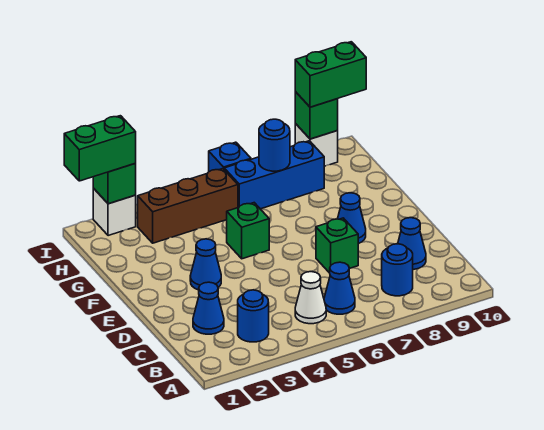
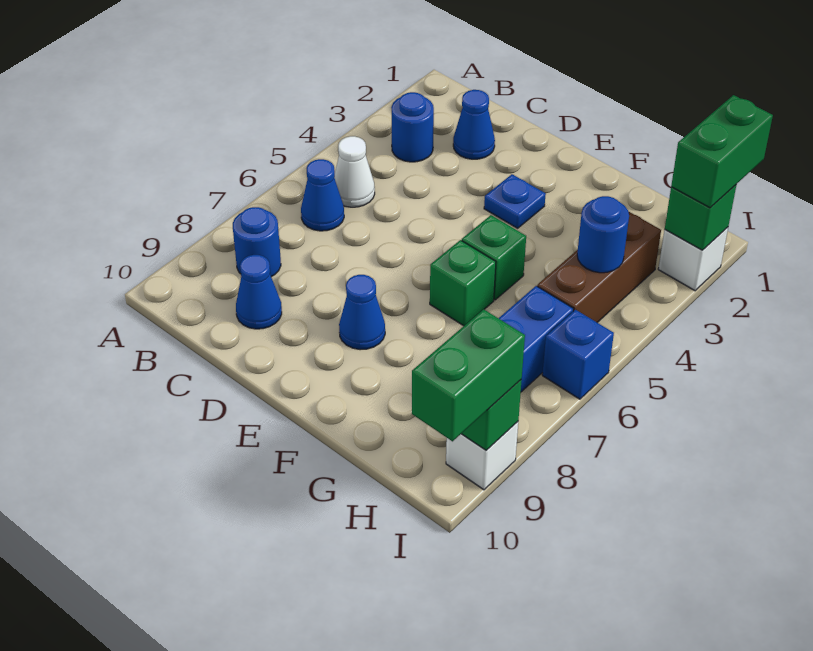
green 1x1 brick [316,218,358,273] -> green 1x1 brick moved to [430,240,496,326]
blue 1x1 cone [190,239,221,290] -> blue 1x1 plate [484,174,546,228]
blue 1x1 round brick [259,119,290,171] -> blue 1x1 round brick moved to [577,196,629,273]

